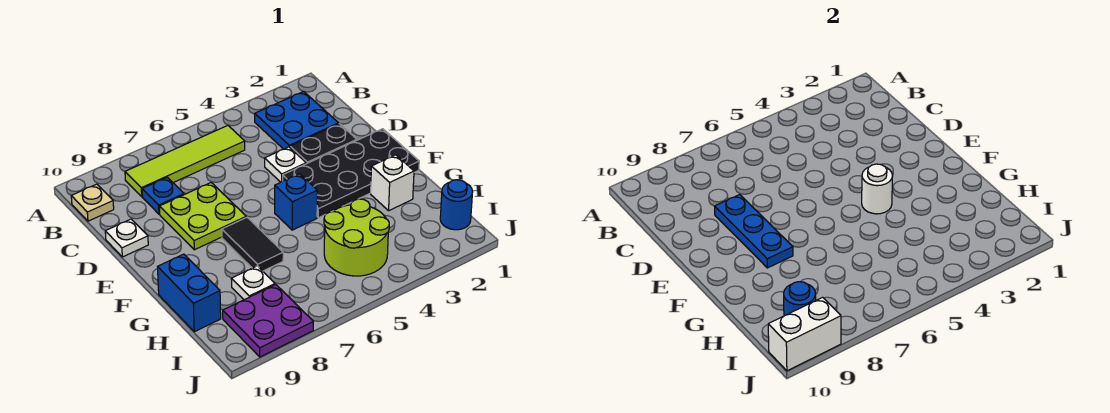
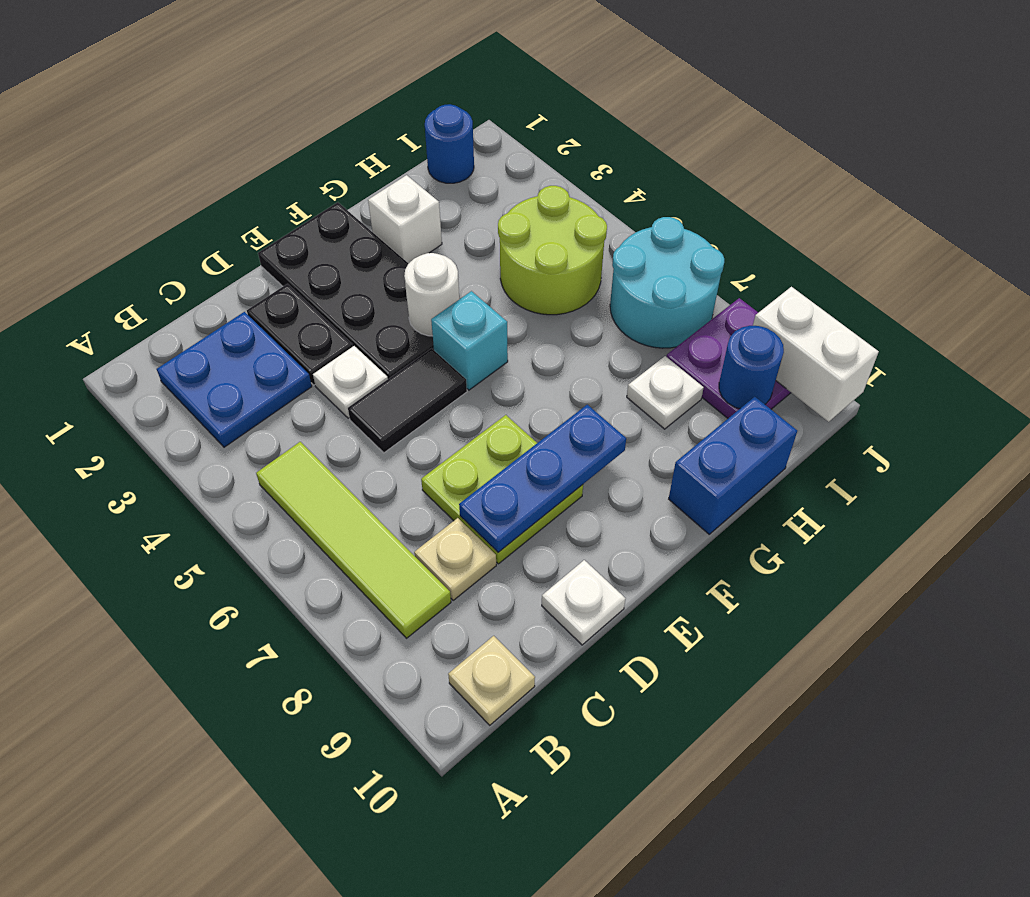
blue 1x1 plate [142,177,184,214] -> tan 1x1 plate [414,518,496,600]
blue 1x1 brick [275,174,317,230] -> cyan 1x1 brick [431,291,508,390]
black 1x2 tile [222,217,283,271] -> black 1x2 tile moved to [348,348,467,453]
none -> cyan 2x2 round brick [610,217,724,348]

